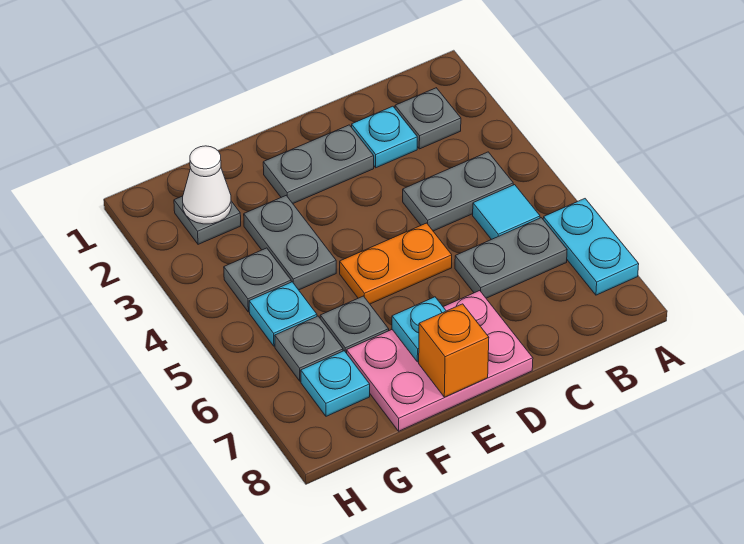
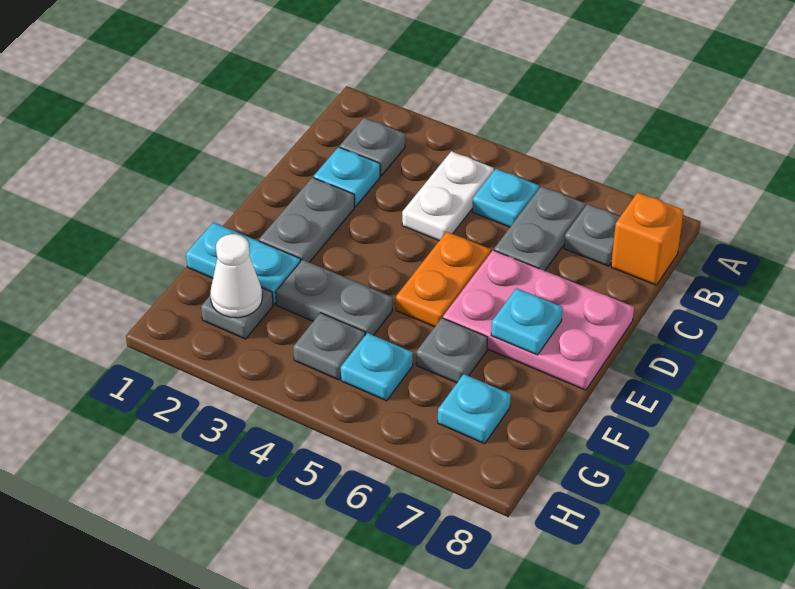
cyan 1x2 plate [543,199,639,295] -> cyan 1x2 plate moved to [186,222,300,304]
grey 1x2 plate [403,152,513,231] -> white 1x2 plate [402,151,494,241]
cyan 1x1 tile [473,185,540,240] -> cyan 1x1 plate [472,169,539,227]
pink 2x3 plate [347,291,533,431] -> pink 2x3 plate turned to [443,250,634,390]
orange 1x1 brick [419,304,489,397] -> orange 1x1 brick moved to [611,193,684,285]
grey 1x1 plate [275,316,343,381] -> grey 1x1 plate moved to [564,204,620,266]

